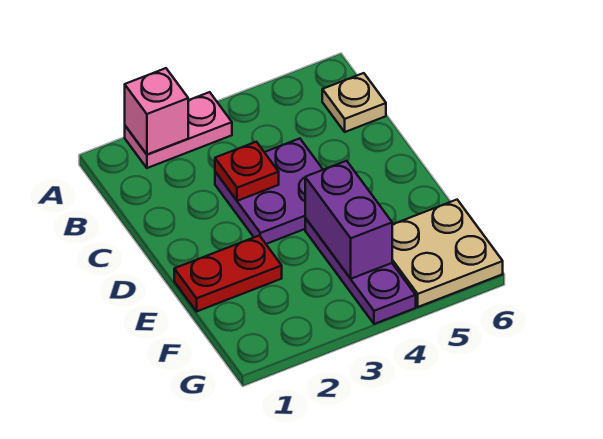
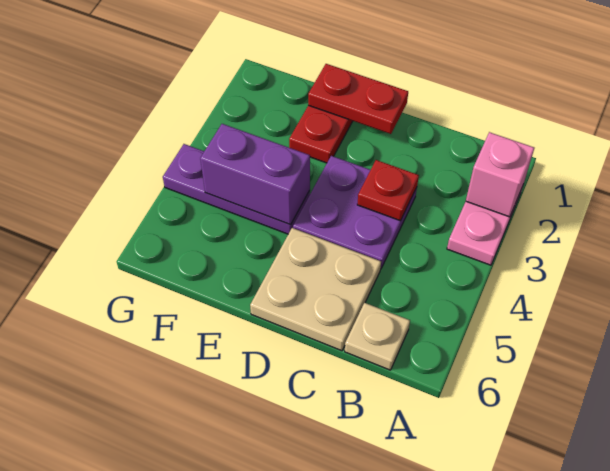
none -> red 1x2 plate [308,64,408,134]
tan 2x2 plate [392,200,503,307] -> tan 2x2 plate moved to [250,228,381,351]

